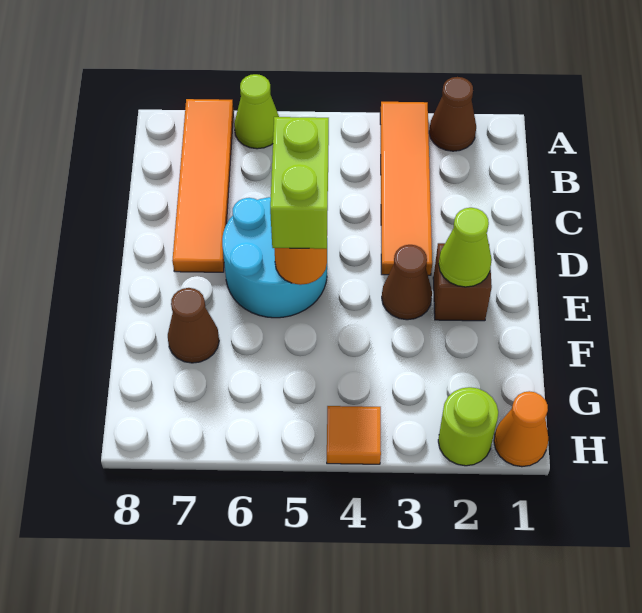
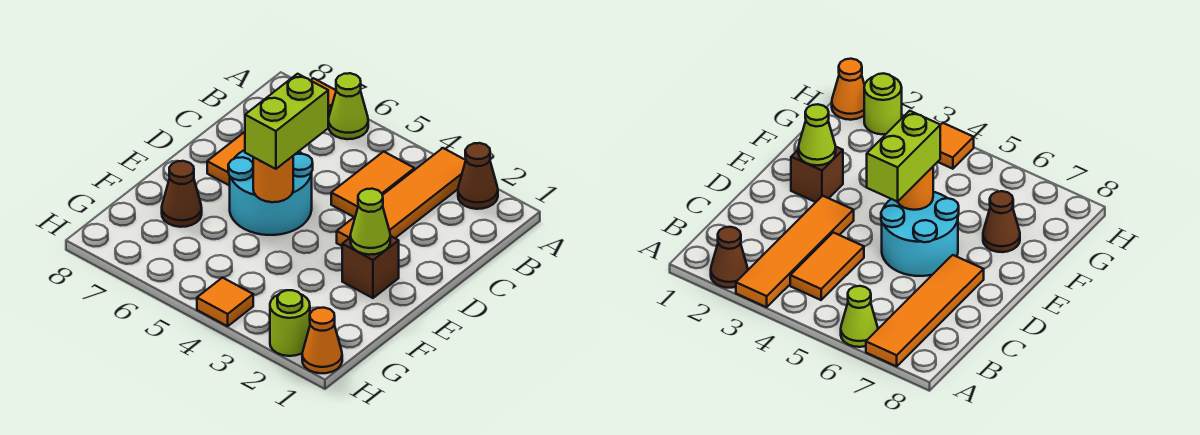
none -> orange 1x2 tile [331,152,414,217]
brown 1x1 cone [382,245,432,320] -> none

